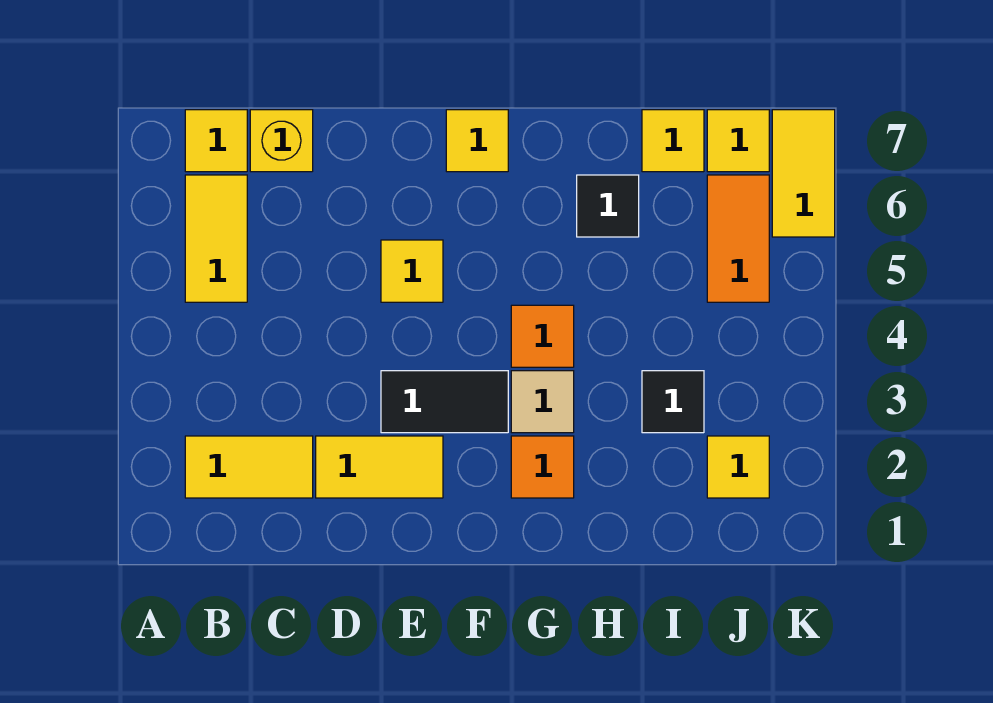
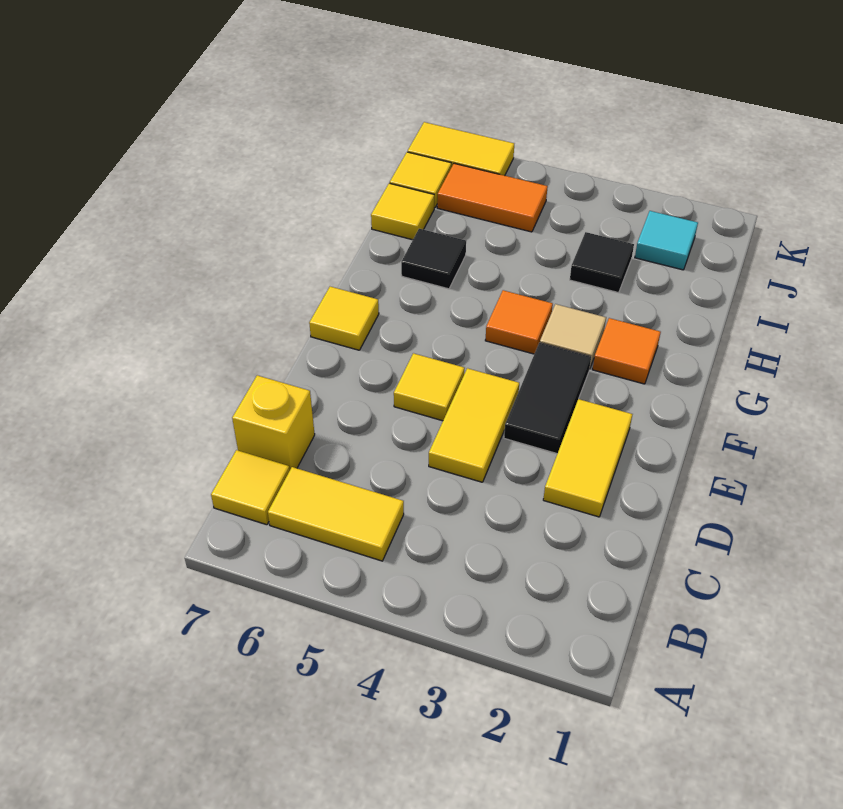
yellow 1x2 tile [185,436,313,498] -> yellow 1x2 tile moved to [429,368,519,482]
yellow 1x1 tile [707,436,769,498] -> cyan 1x1 tile [635,211,698,270]

